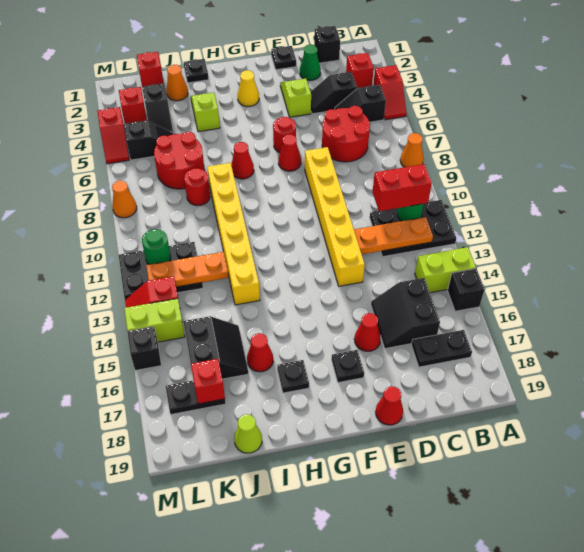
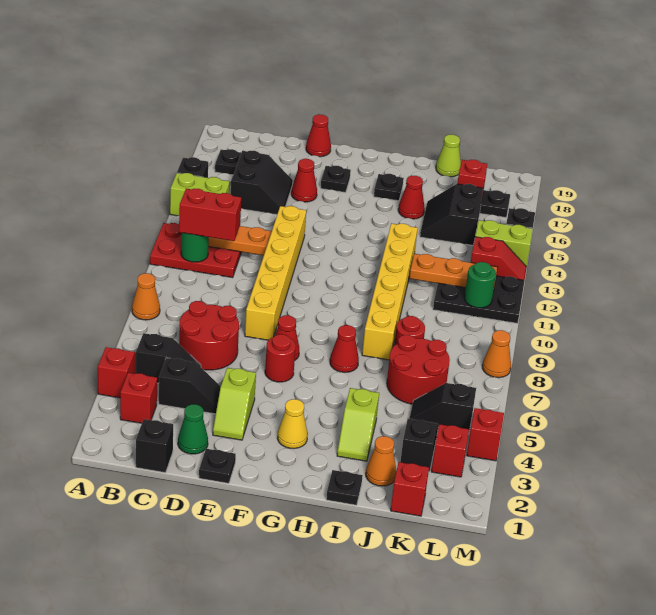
black 2x3 plate [370,200,456,256] -> red 2x3 plate [150,223,241,278]

